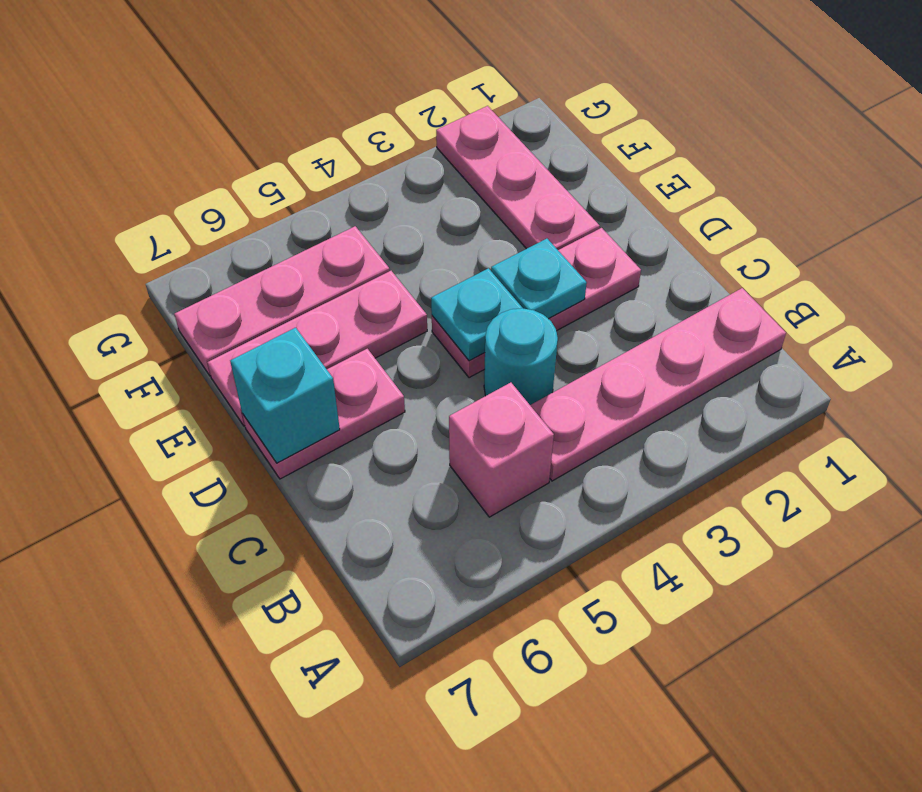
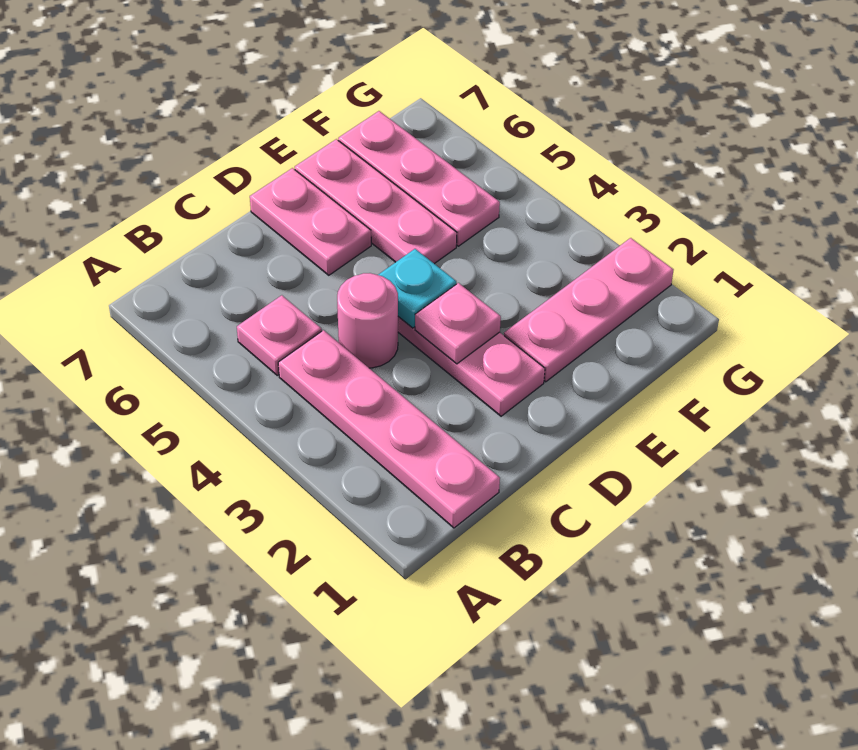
pink 1x1 brick [449,383,554,517] -> pink 1x1 plate [237,295,322,375]
cyan 1x1 round brick [484,308,558,405] -> pink 1x1 round brick [337,273,398,368]
cyan 1x1 plate [491,239,587,319] -> pink 1x1 plate [415,283,501,364]
cyan 1x1 brick [230,328,340,463] -> none

